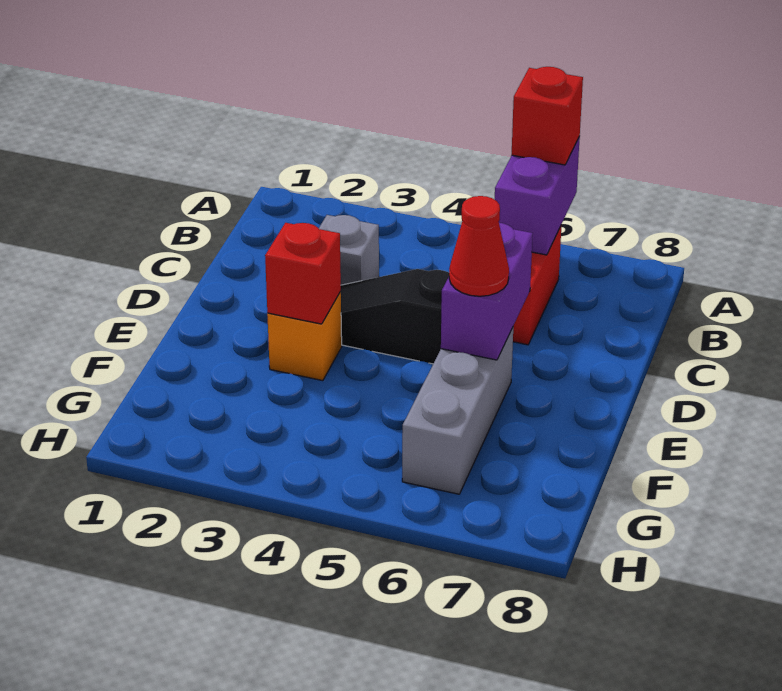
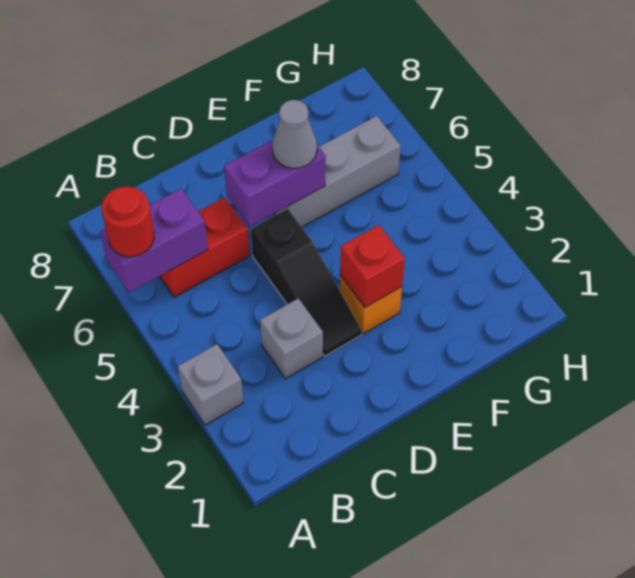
none -> grey 1x1 brick [178,344,243,425]
red 1x1 brick [512,67,583,165] -> red 1x1 round brick [102,186,154,257]
red 1x1 cone [449,196,509,296] -> grey 1x1 cone [272,100,317,168]

